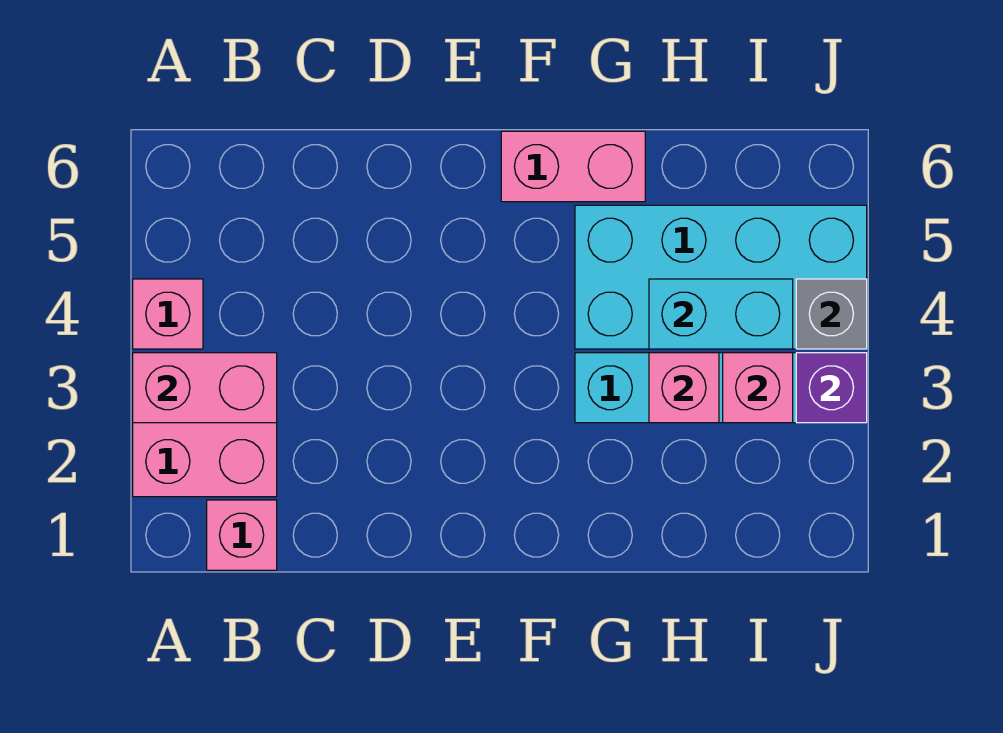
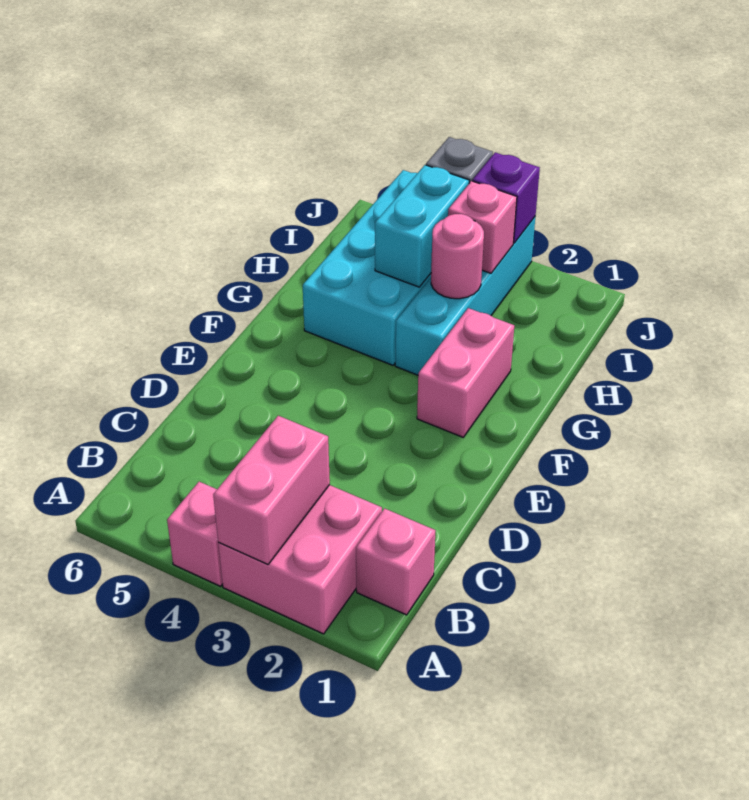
pink 1x2 brick [501,131,645,202] -> pink 1x2 brick moved to [417,308,514,437]
pink 1x1 brick [649,353,719,423] -> pink 1x1 round brick [431,214,484,299]

